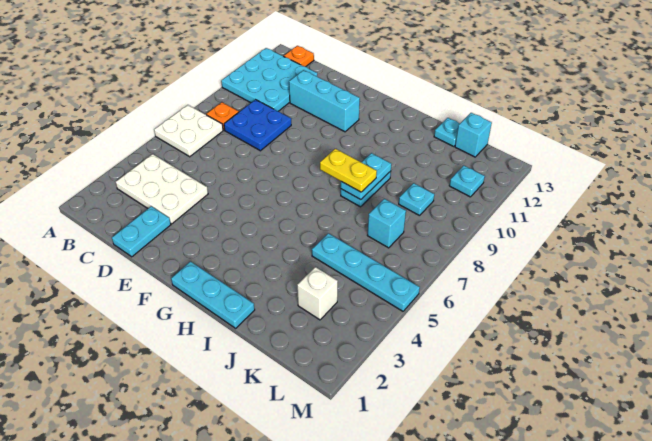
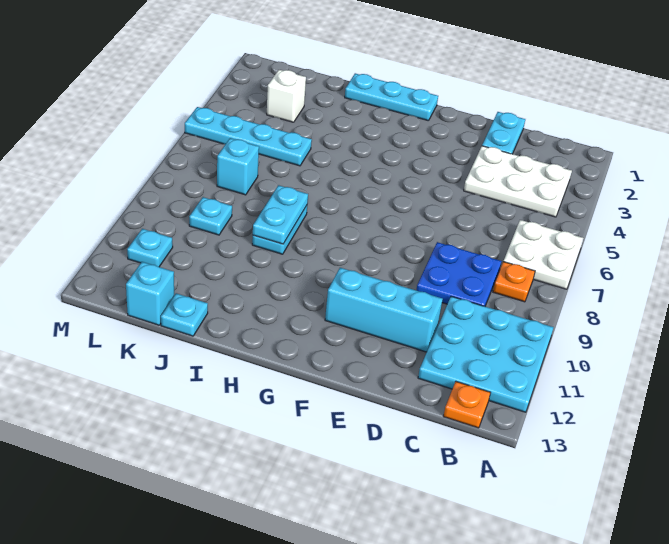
yellow 1x2 plate [320,149,377,192] -> none

